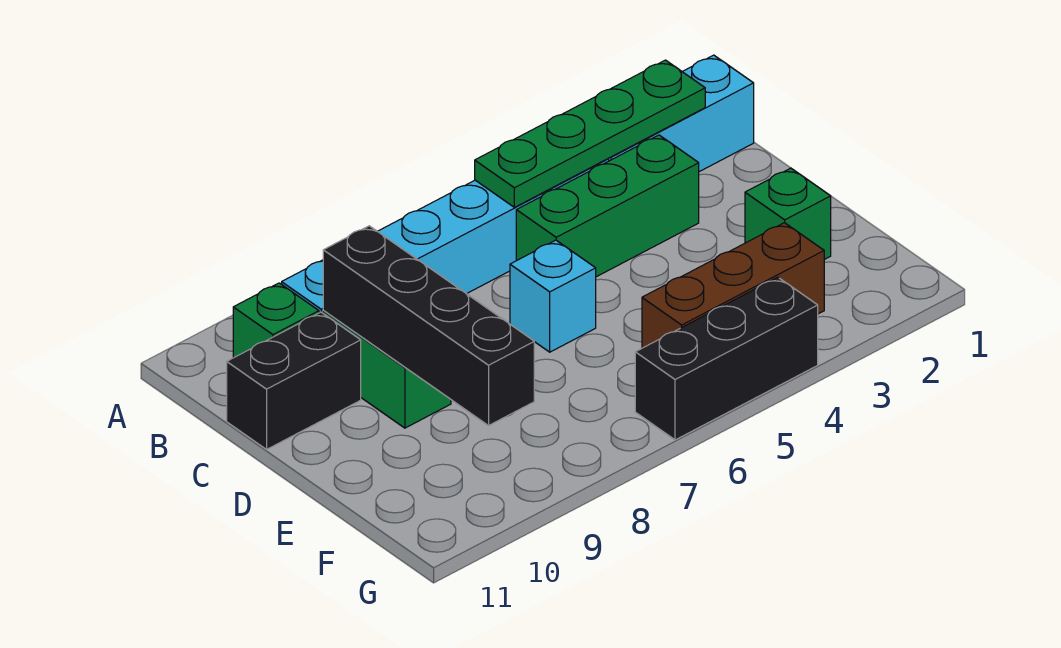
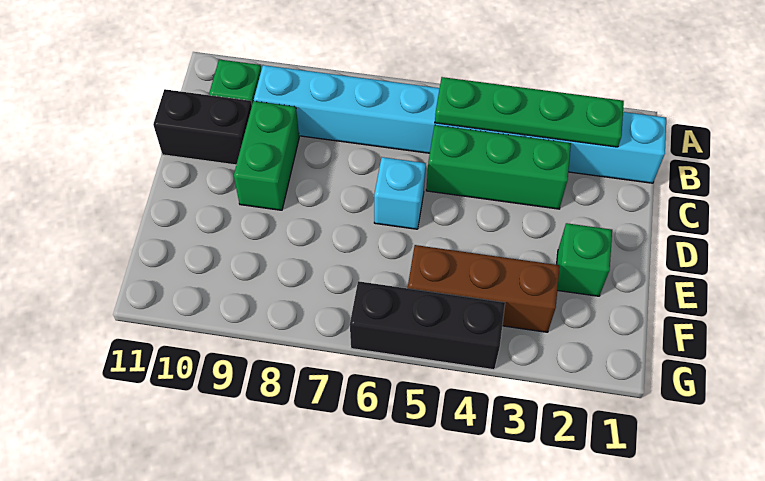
black 1x4 brick [323,226,534,426] -> none

